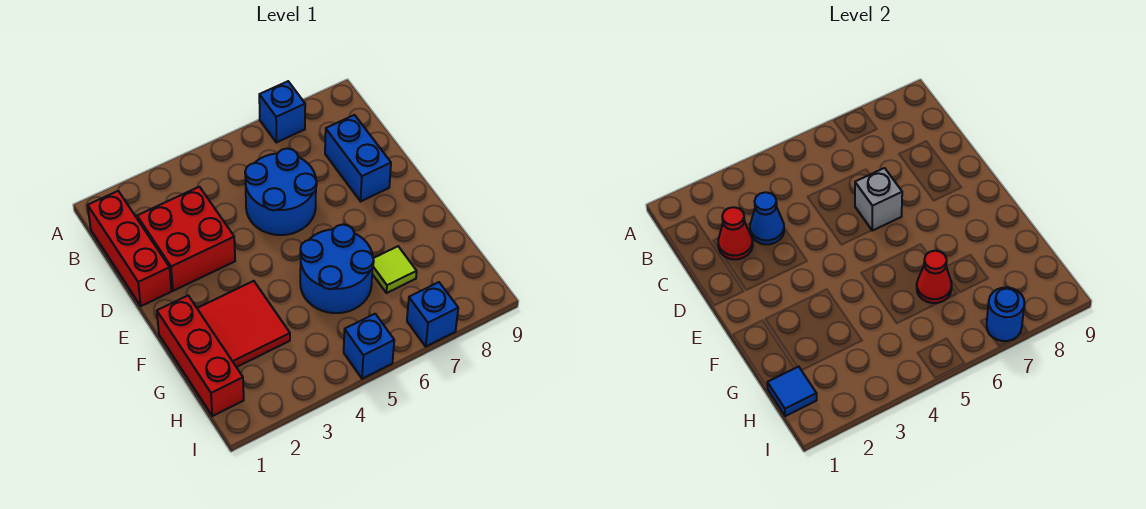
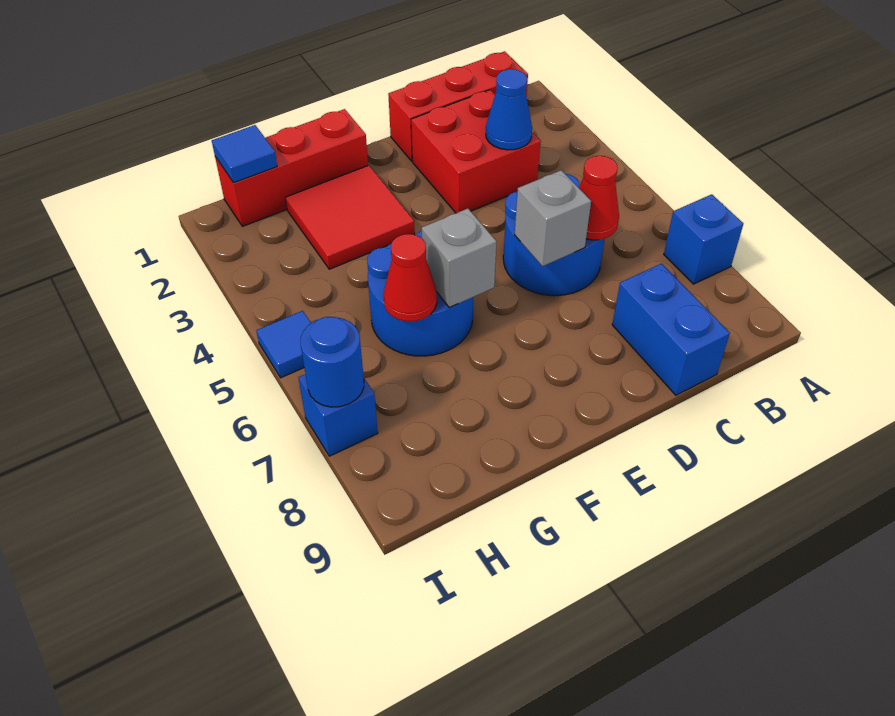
red 1x1 cone [718,207,753,259] -> red 1x1 cone moved to [579,156,619,240]
blue 1x2 brick [325,115,391,201] -> blue 1x2 brick turned to [612,264,730,395]
none -> grey 1x1 brick [422,209,497,308]
lime 1x1 tile [372,246,417,293] -> none
blue 1x1 brick [344,314,394,379] -> blue 1x1 tile [256,311,311,378]

